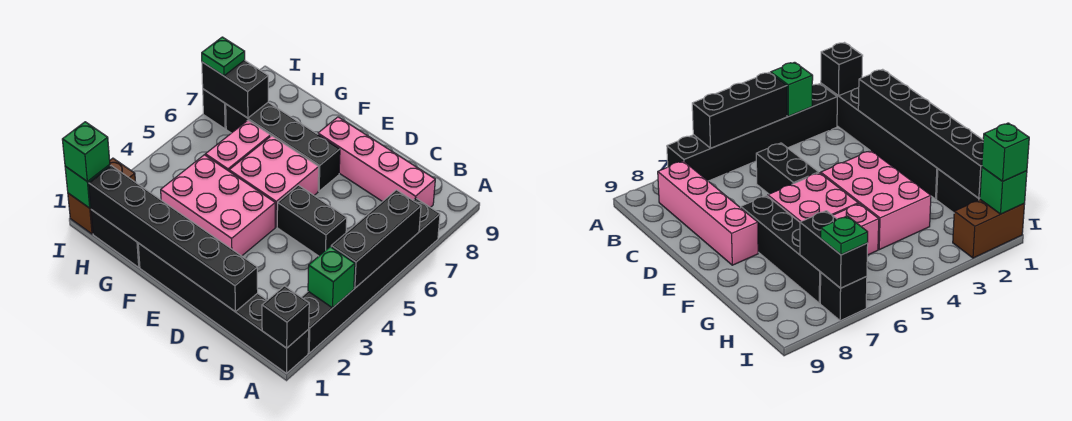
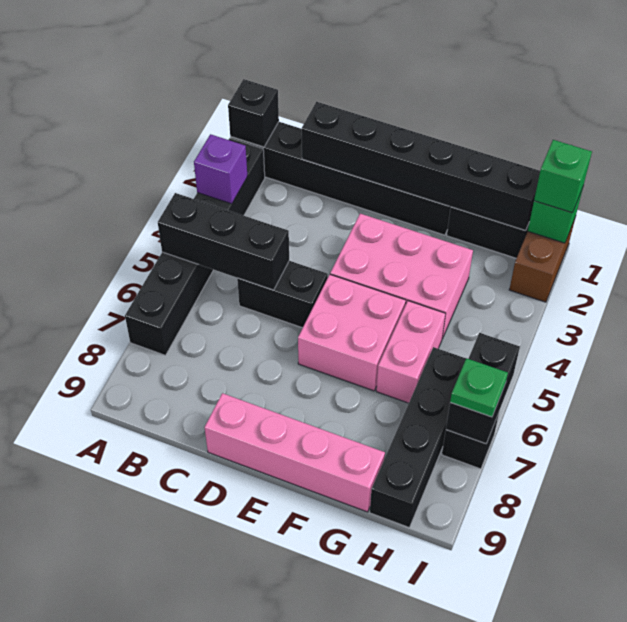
green 1x1 brick [308,247,355,308] -> purple 1x1 brick [194,134,247,204]
black 1x3 brick [331,190,421,288] -> black 1x3 brick turned to [158,193,289,290]
pink 1x4 brick [318,117,435,207] -> pink 1x4 brick moved to [204,393,385,512]
black 1x4 brick [226,102,340,191] -> black 1x4 brick turned to [370,347,466,527]
black 1x2 brick [202,60,268,118] -> black 1x2 brick turned to [446,333,520,444]

